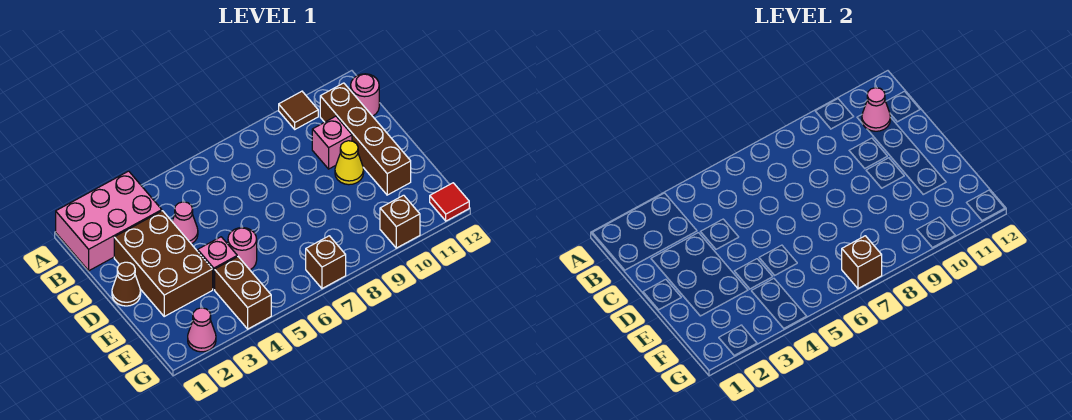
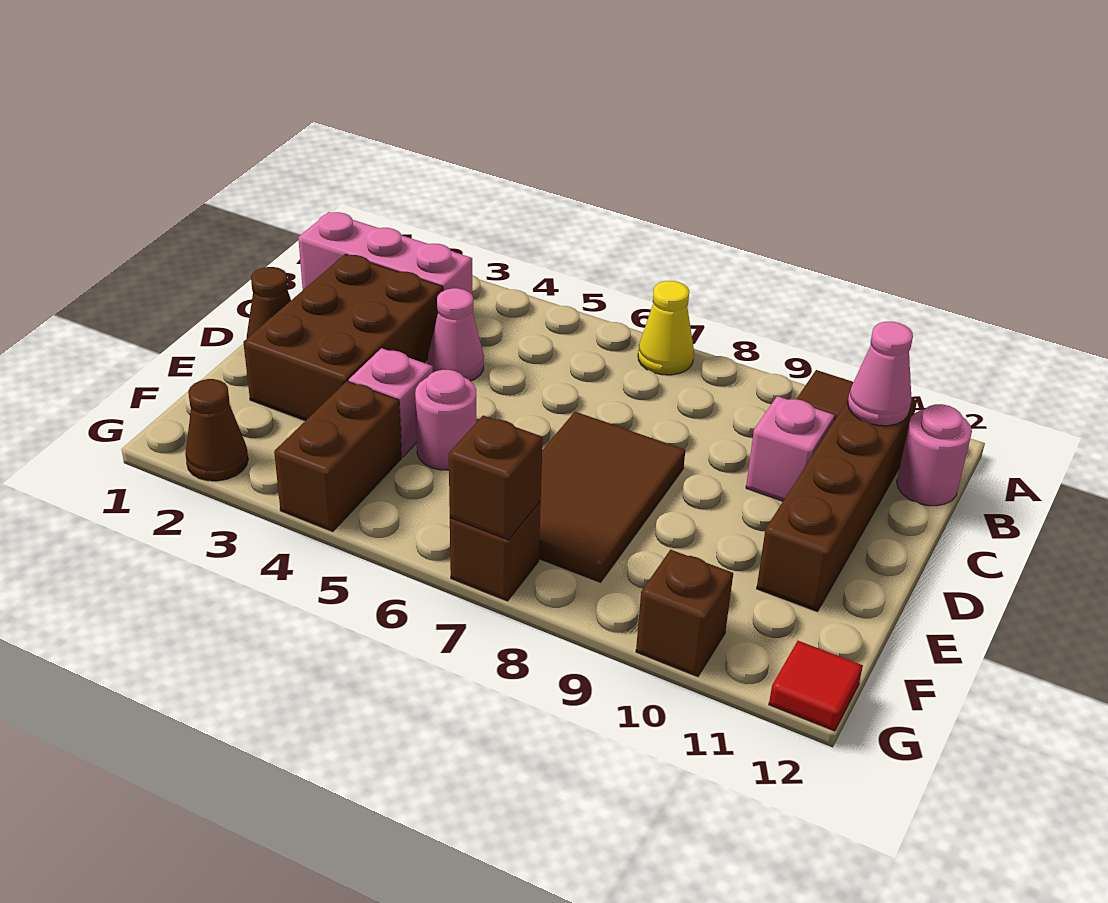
pink 2x3 brick [56,171,162,271] -> pink 1x3 brick [298,212,472,294]
none -> brown 2x3 tile [539,412,685,582]
yellow 1x1 cone [335,141,364,185] -> yellow 1x1 cone moved to [638,281,694,375]
pink 1x1 cone [188,308,216,352] -> brown 1x1 cone [185,379,248,481]

